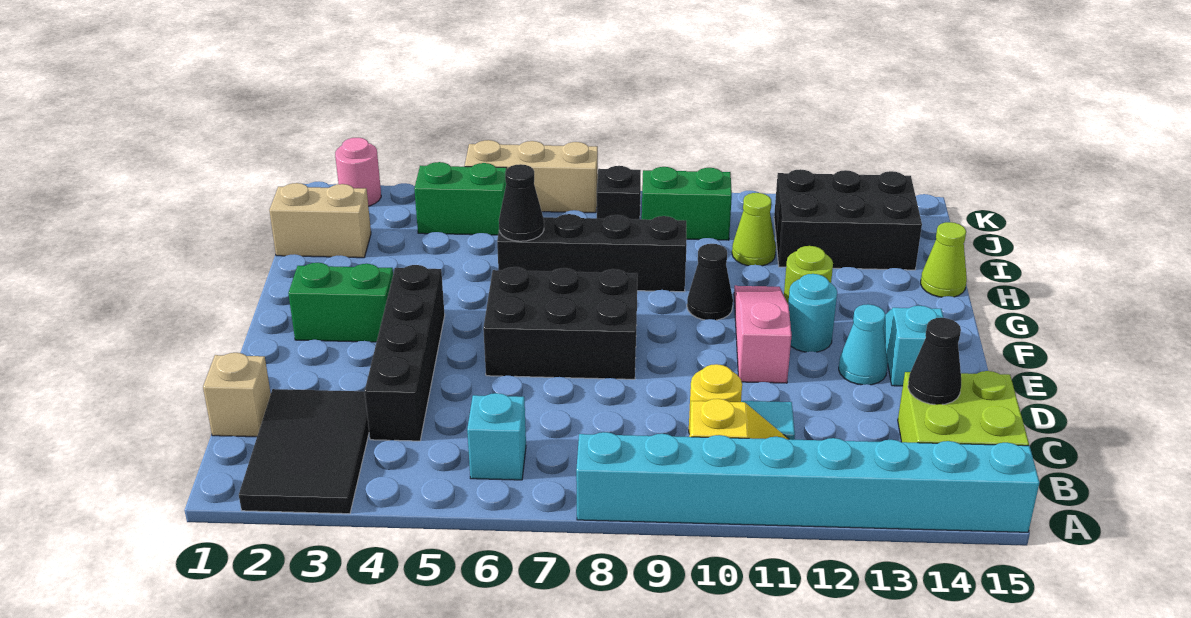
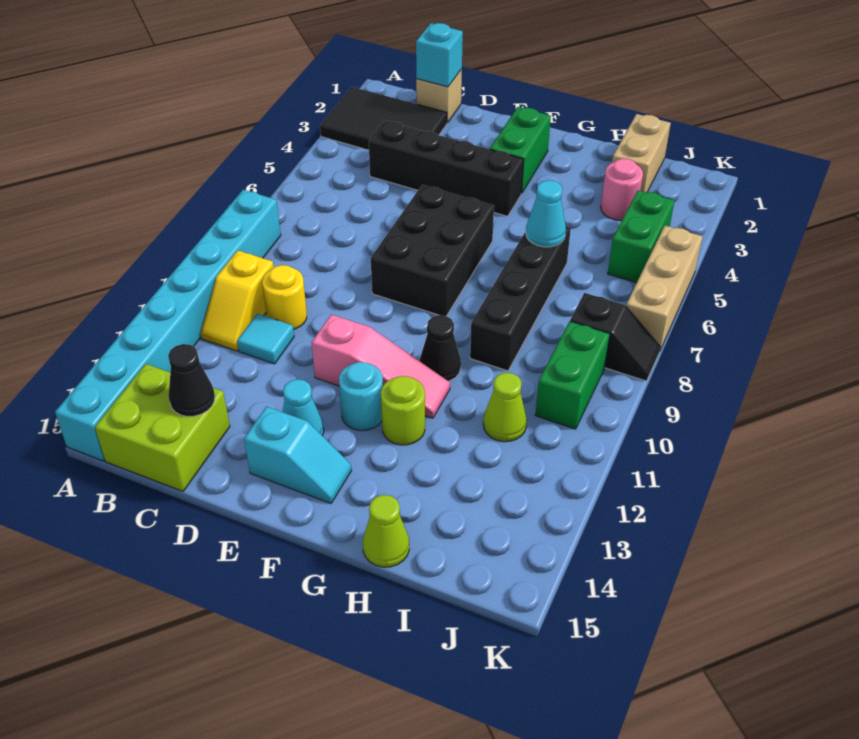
cyan 1x1 brick [467,393,526,480] -> cyan 1x1 brick moved to [416,23,463,87]
black 1x1 cone [499,164,544,241] -> cyan 1x1 cone [526,180,566,247]
black 2x3 brick [774,169,922,270] -> none
pink 1x1 round brick [335,138,381,206] -> pink 1x1 round brick moved to [601,158,643,220]

